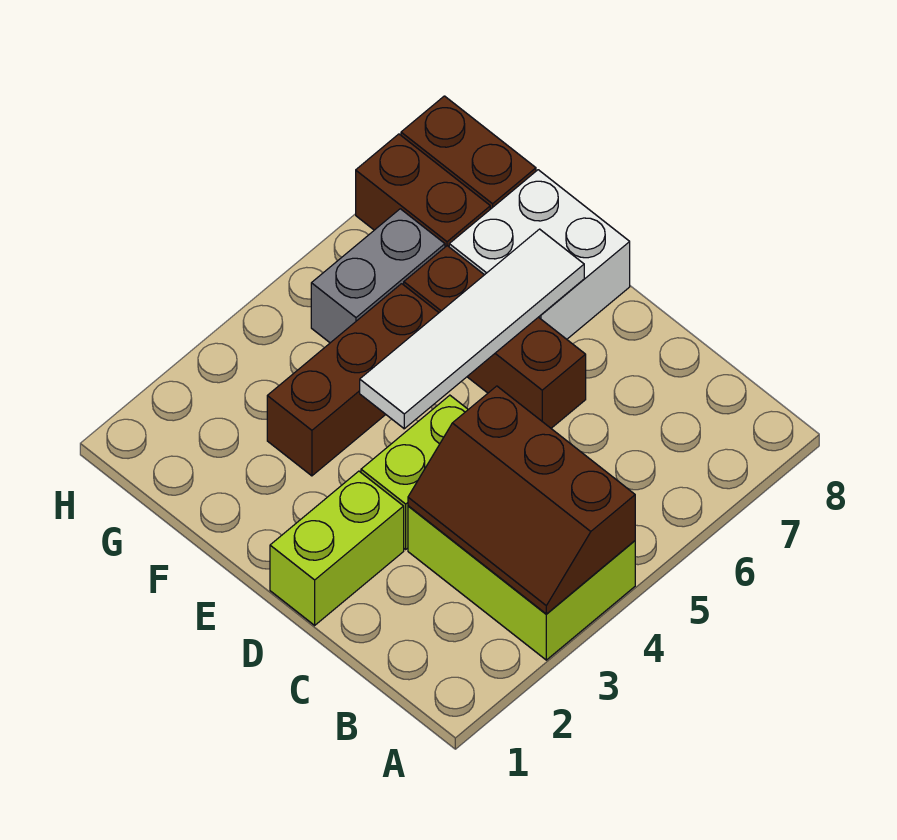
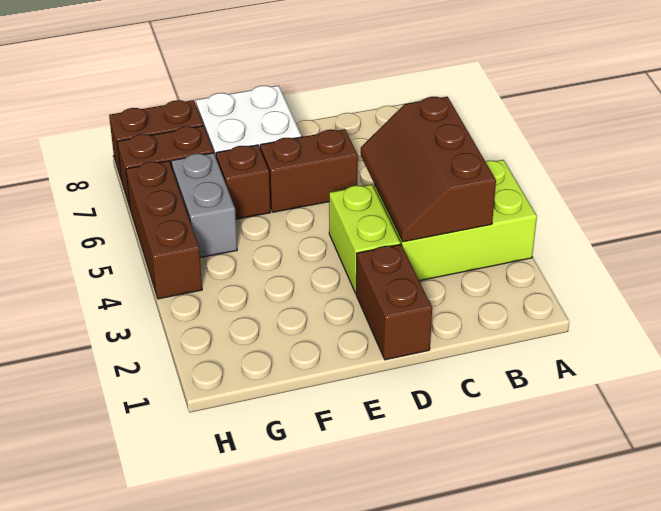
brown 2x3 slope [408,386,635,614] -> brown 2x3 slope turned to [361,97,496,242]
lime 1x2 brick [270,471,404,625] -> brown 1x2 brick [356,244,432,360]
white 1x4 tile [360,229,584,429] -> none
brown 1x3 brick [267,284,439,476] -> brown 1x3 brick moved to [126,161,202,299]

